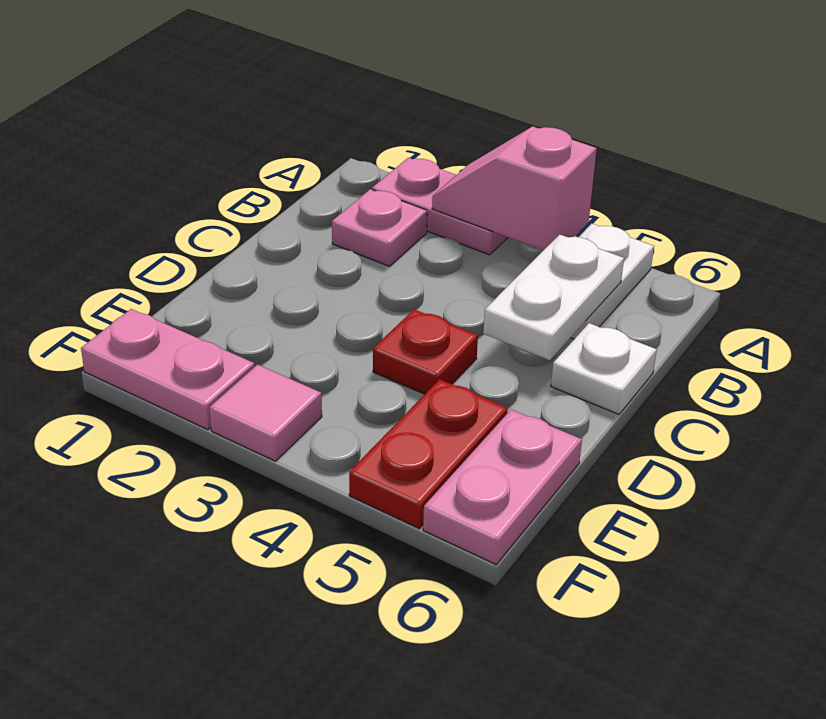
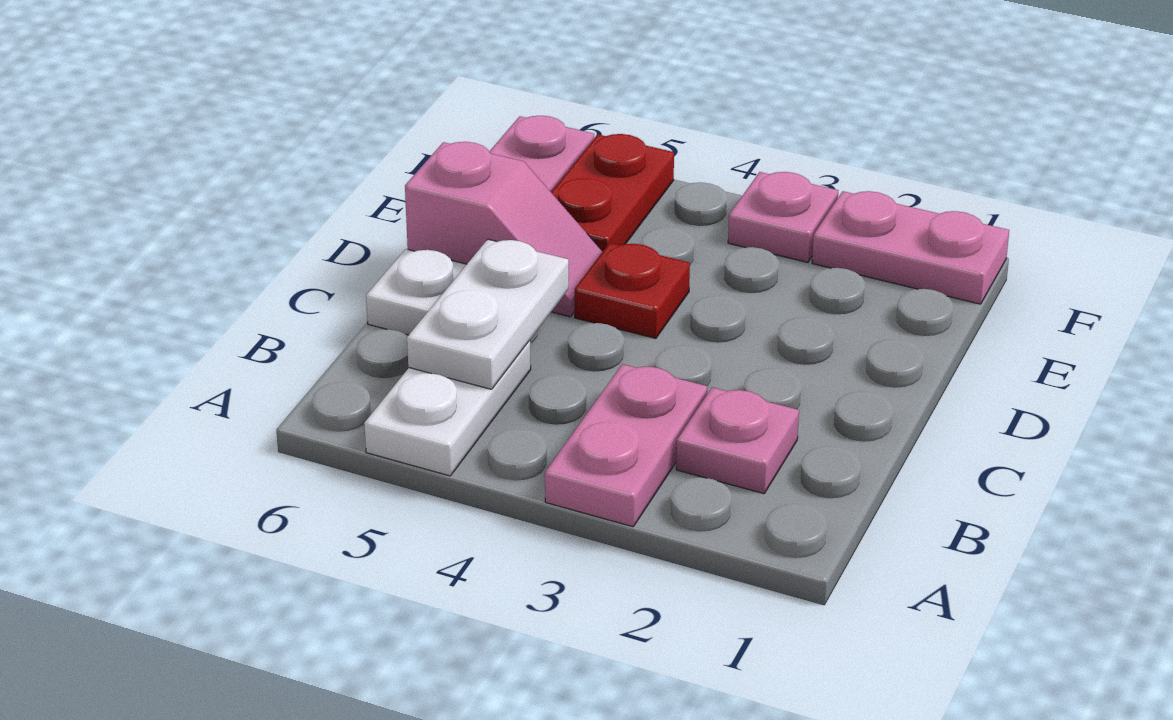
pink 1x2 plate [372,158,508,255] -> pink 1x2 plate turned to [545,364,707,527]
pink 1x2 slope [432,126,597,250] -> pink 1x2 slope moved to [405,142,603,317]
pink 1x1 tile [209,365,322,461] -> pink 1x1 plate [728,172,838,262]

